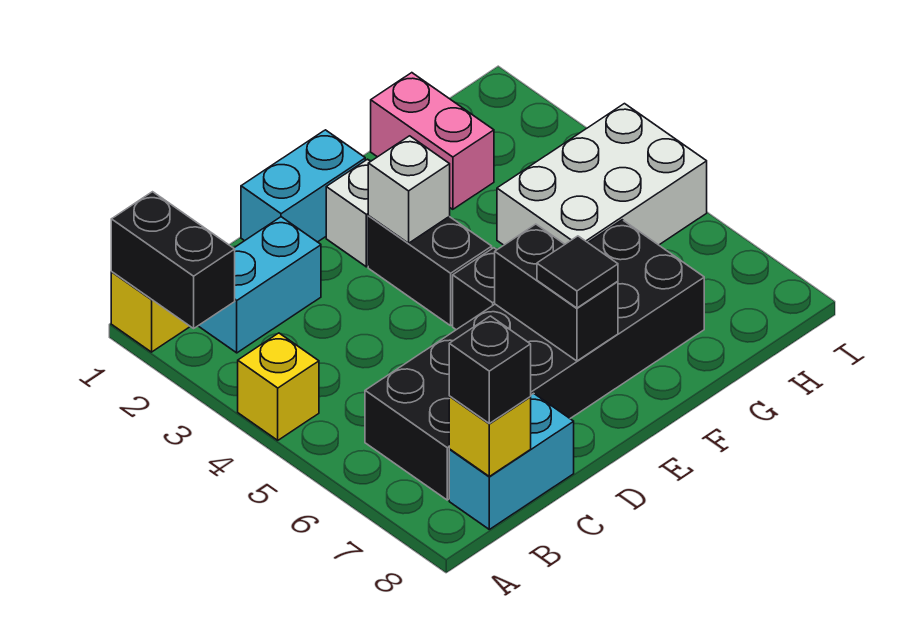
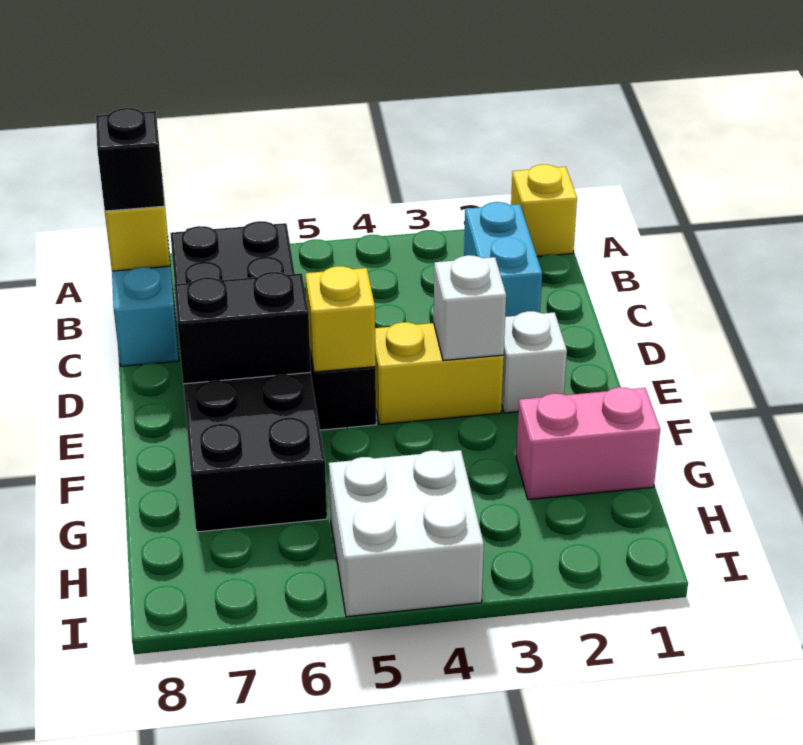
black 1x2 brick [111,192,235,328] -> none
yellow 1x1 brick [238,333,319,440] -> yellow 1x1 brick moved to [305,266,376,372]
cyan 1x2 brick [241,130,365,242] -> none
black 1x2 brick [368,216,492,326] -> yellow 1x2 brick [375,322,504,425]
black 1x1 tile [537,236,618,308] -> none
white 2x3 brick [497,104,707,245] -> white 2x2 brick [329,450,484,617]

